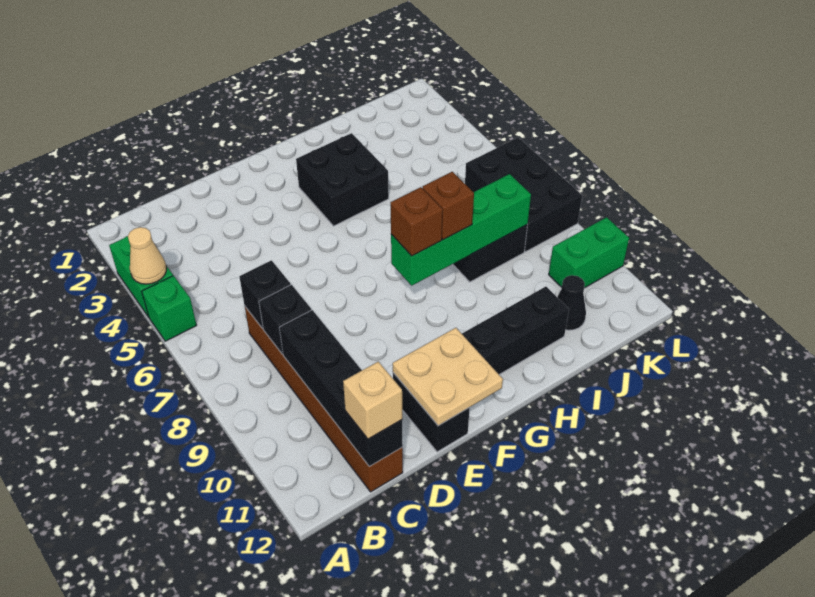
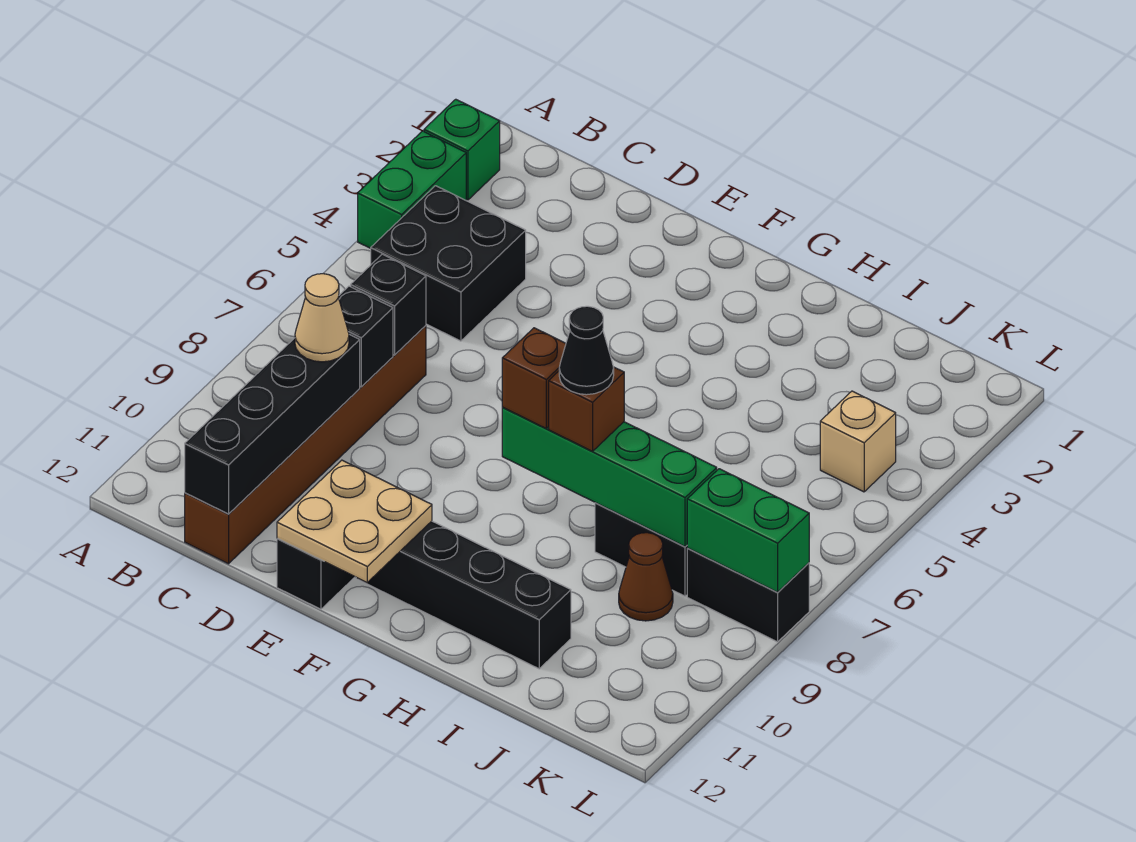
tan 1x1 cone [128,227,166,284] -> tan 1x1 cone moved to [295,274,349,362]
green 1x1 brick [142,276,197,341] -> green 1x1 brick moved to [424,99,500,200]
tan 1x1 brick [343,362,402,439] -> tan 1x1 brick moved to [820,391,896,492]
black 2x2 brick [296,133,389,226] -> black 2x2 brick moved to [371,186,526,341]
none -> brown 1x1 cone [619,533,673,621]
black 1x1 cone [557,275,586,330] -> black 1x1 cone moved to [559,306,614,395]
black 2x3 brick [465,137,582,252] -> black 1x2 brick [687,548,809,642]
green 1x2 brick [549,217,629,288] -> green 1x2 brick moved to [687,469,809,592]

